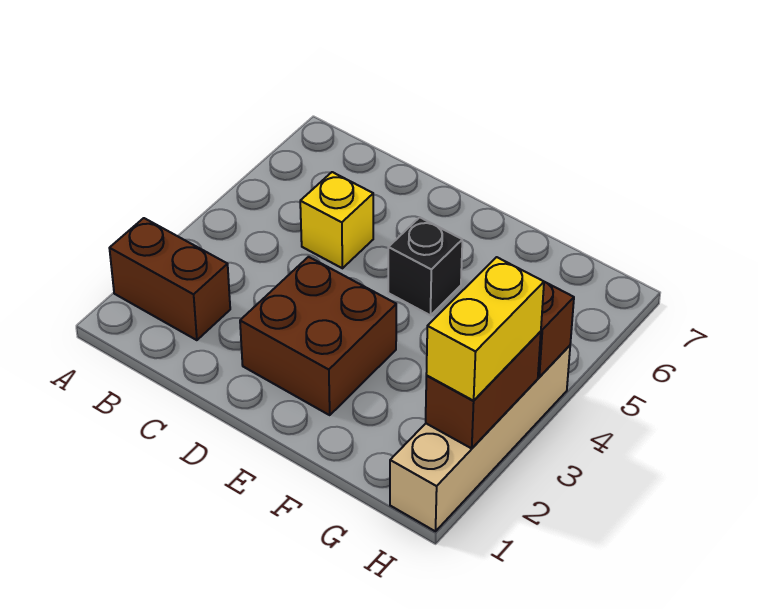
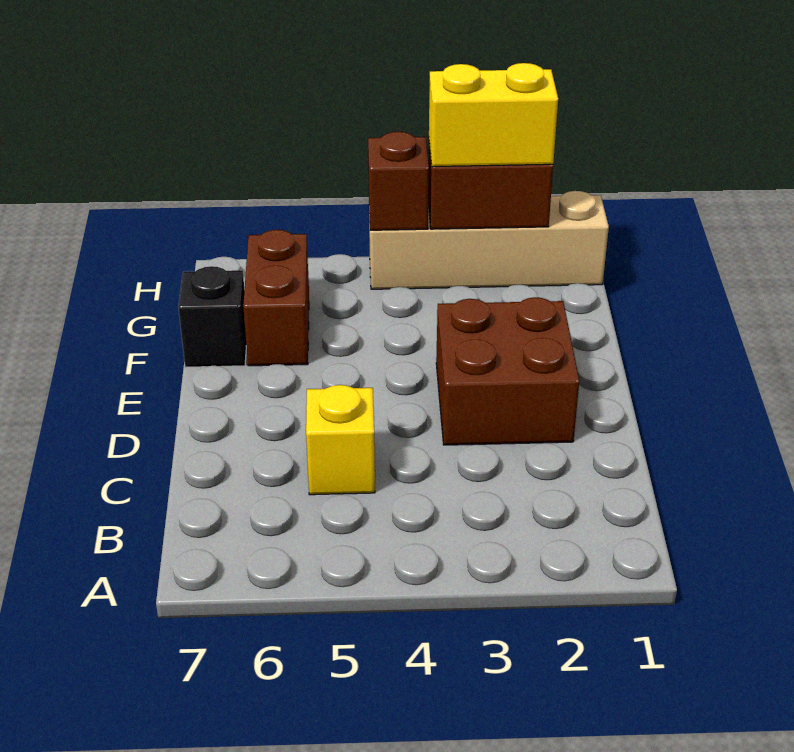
brown 1x2 brick [109,218,230,340] -> brown 1x2 brick moved to [243,230,309,366]
black 1x1 brick [388,217,462,315] -> black 1x1 brick moved to [178,266,246,367]

